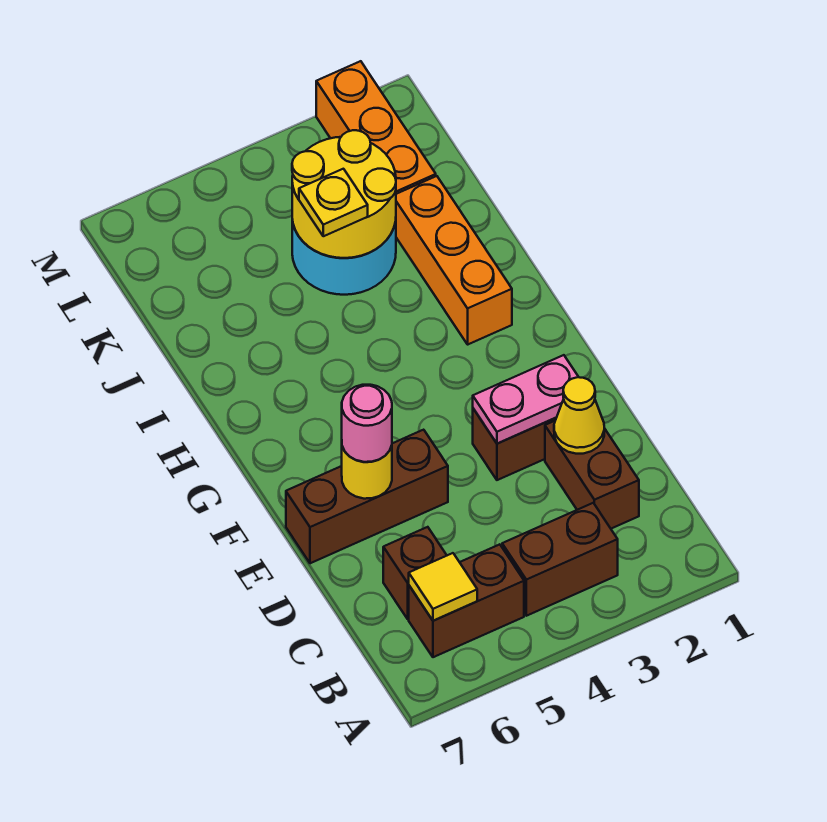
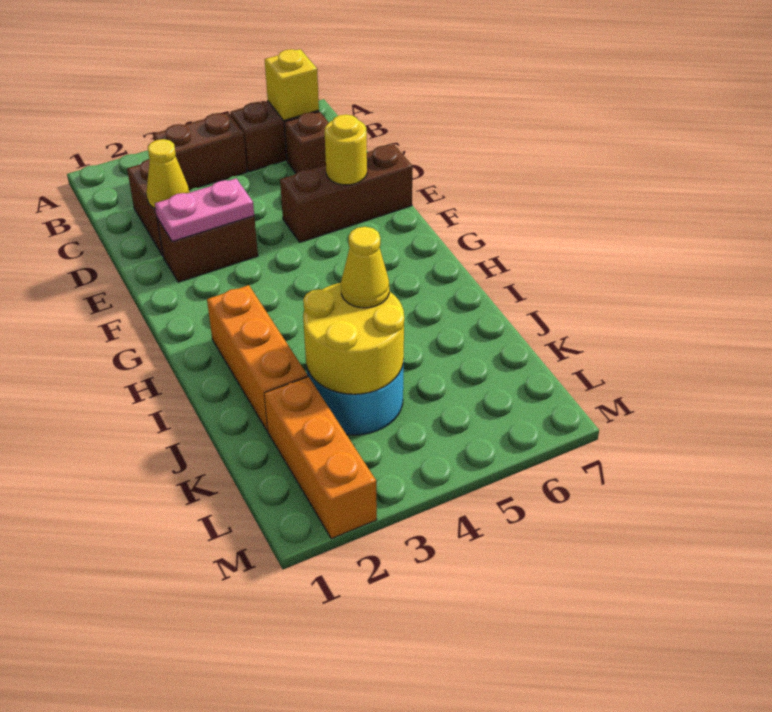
yellow 1x1 tile [409,553,477,621] -> yellow 1x1 brick [265,49,319,121]
pink 1x1 round brick [342,385,392,462] -> none
yellow 1x1 plate [299,169,368,236] -> yellow 1x1 cone [341,227,389,308]

